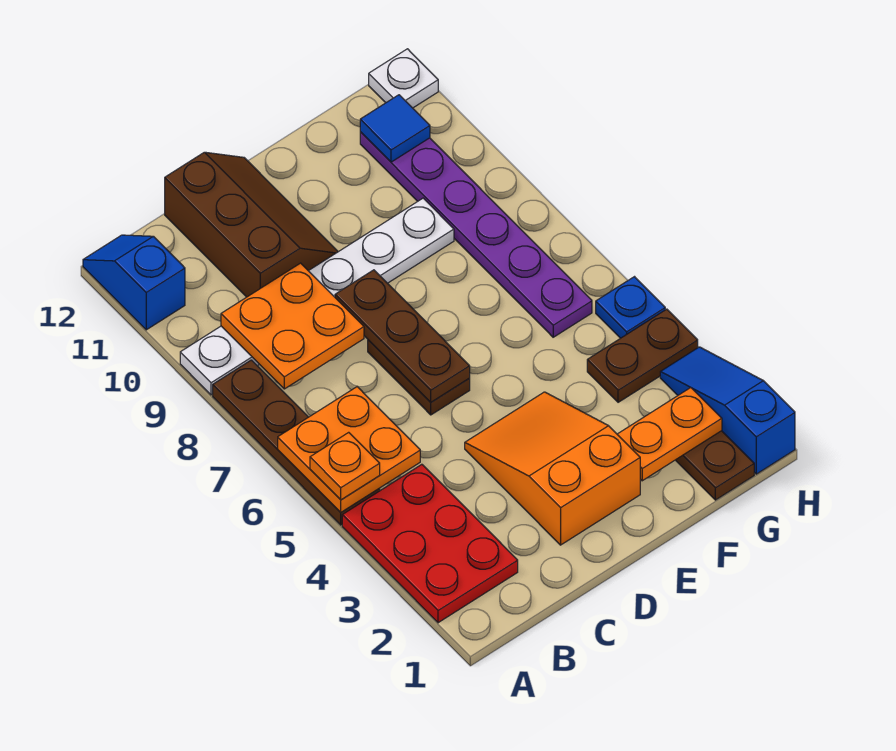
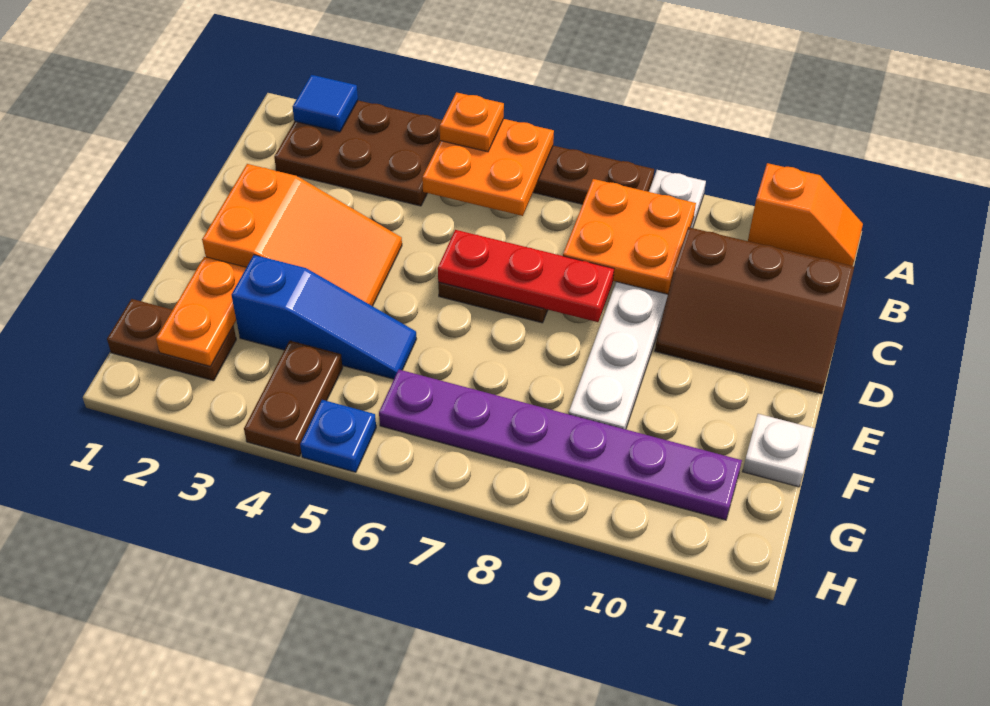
red 2x3 plate [342,464,518,623] -> brown 2x3 plate [274,100,442,206]
blue 1x2 slope [83,235,185,330] -> orange 1x2 slope [748,163,863,266]
brown 1x3 plate [335,270,470,402] -> red 1x3 plate [438,230,614,322]
blue 1x1 tile [360,95,430,162] -> blue 1x1 tile moved to [293,75,358,132]
blue 1x3 slope [660,347,795,474] -> blue 1x3 slope moved to [232,255,416,379]
white 1x1 plate [369,49,438,108] -> white 1x1 plate moved to [742,414,814,487]

